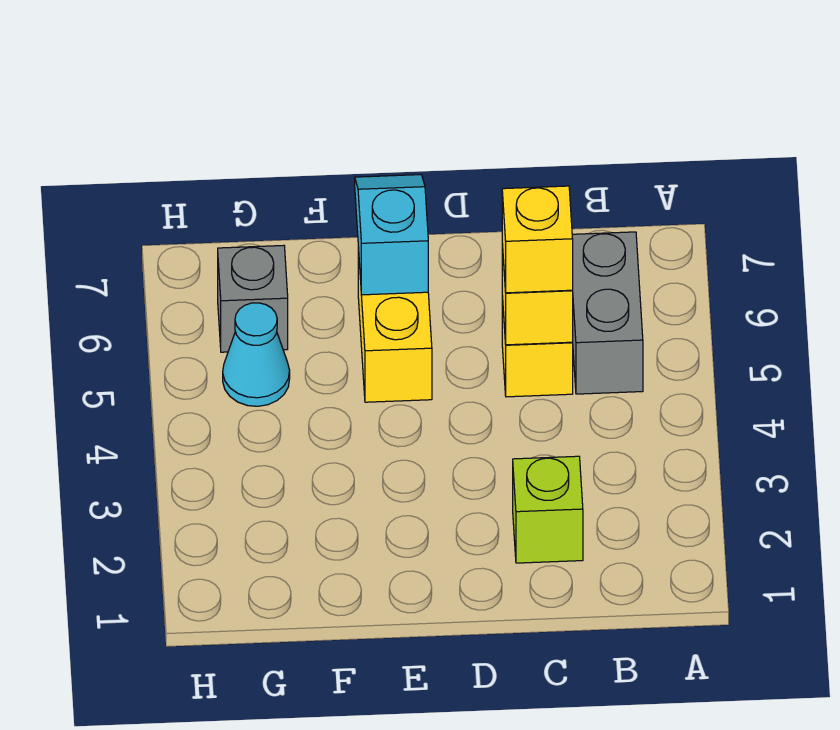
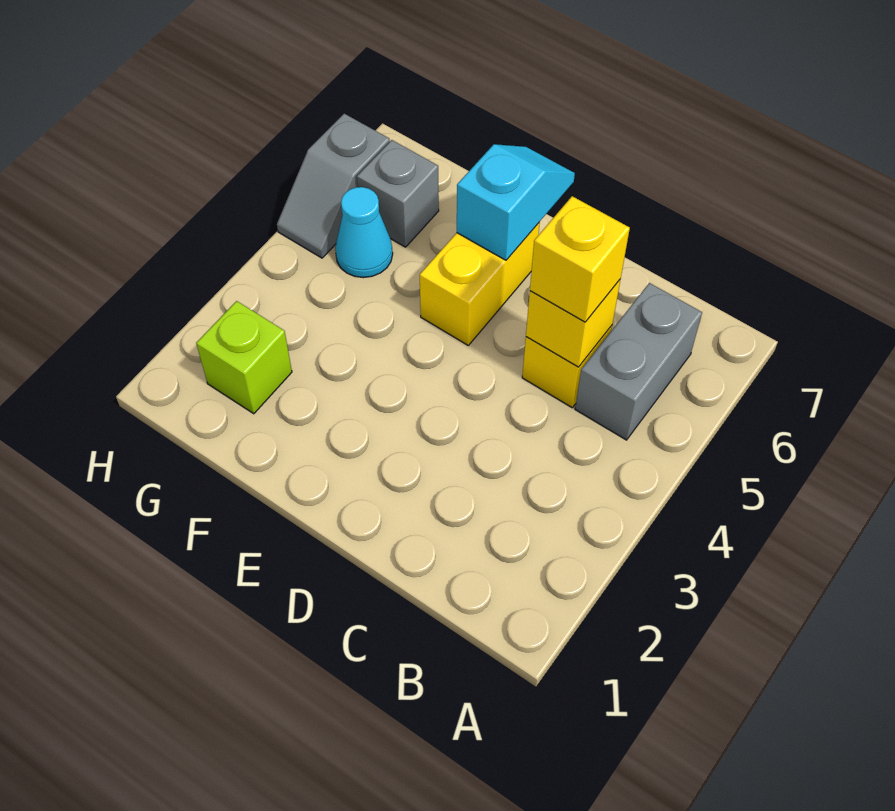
lime 1x1 brick [513,456,583,563] -> lime 1x1 brick moved to [196,301,292,414]
none -> grey 1x2 slope [277,114,390,258]

